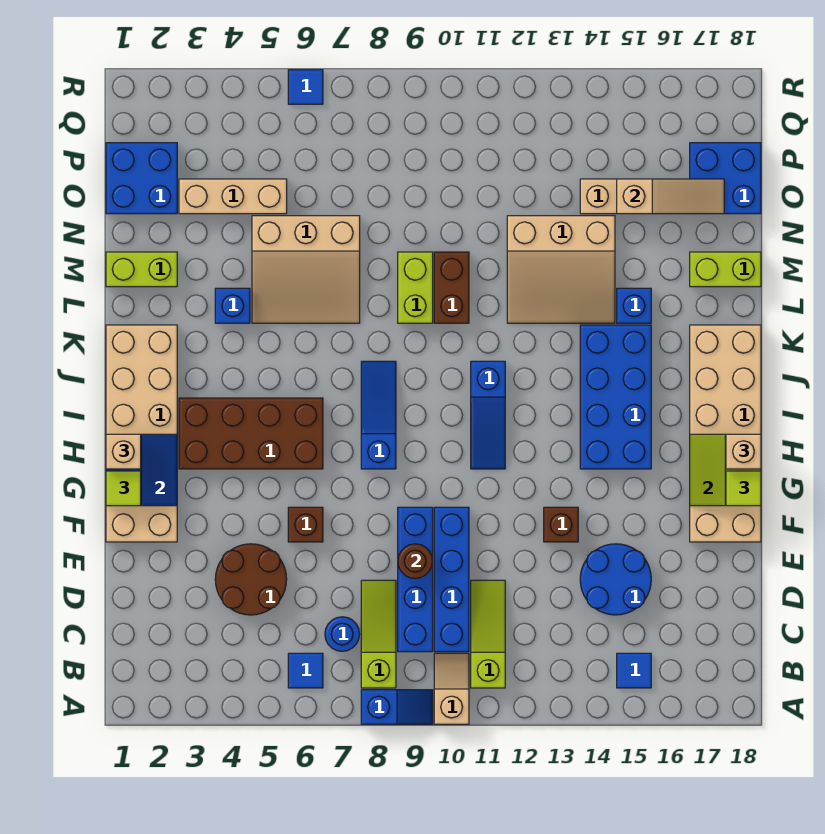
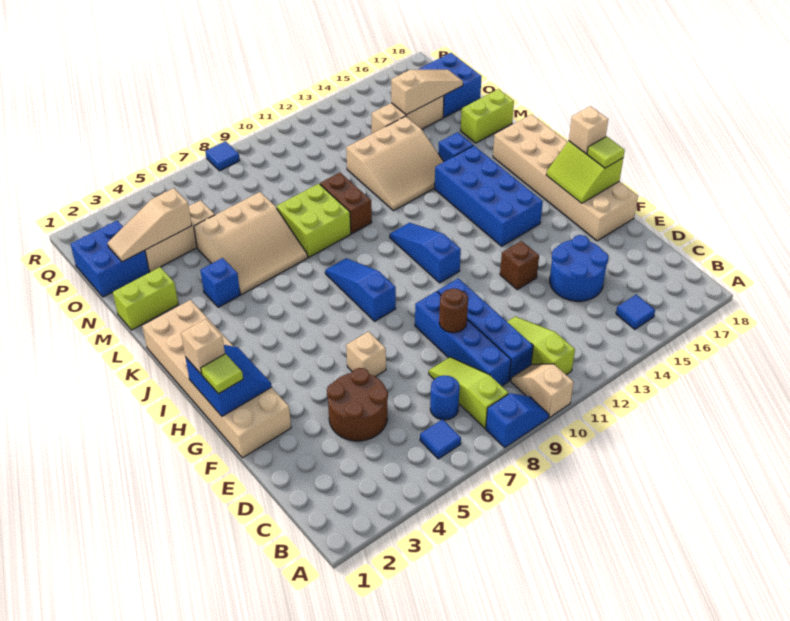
brown 1x1 brick [288,507,323,542] -> tan 1x1 brick [346,332,386,377]
brown 2x4 brick [179,398,323,469] -> none
blue 1x3 slope [471,361,505,469] -> blue 1x3 slope turned to [390,223,461,283]
lime 1x2 brick [398,252,433,323] -> lime 2x2 brick [277,184,351,257]
none -> tan 1x3 slope [108,188,192,262]
blue 1x1 tile [288,70,323,104] -> blue 1x1 tile moved to [205,141,240,171]

